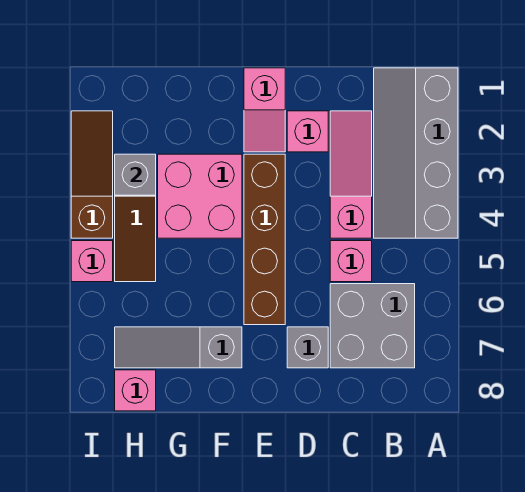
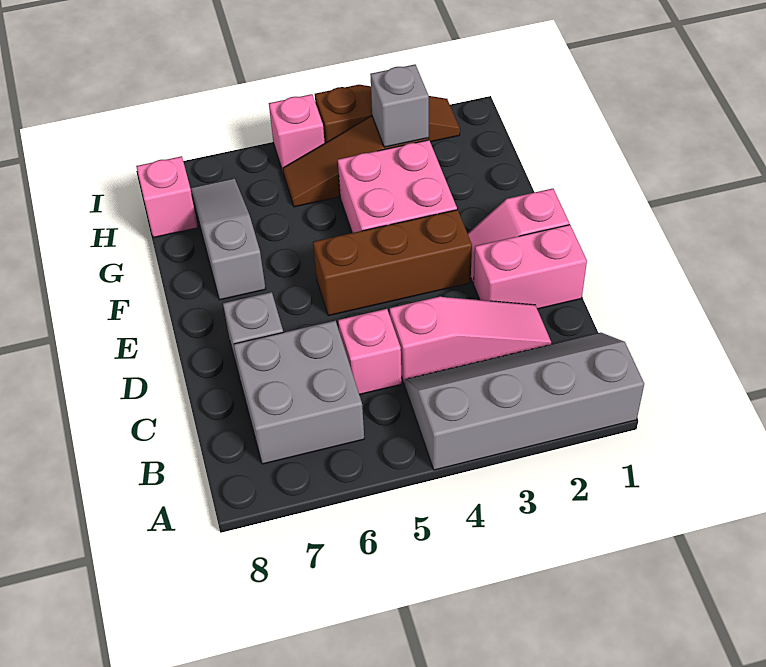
pink 1x1 brick [287,111,328,152] -> pink 1x2 brick [474,225,587,309]
brown 1x4 brick [244,154,285,325] -> brown 1x3 brick [313,210,472,316]

